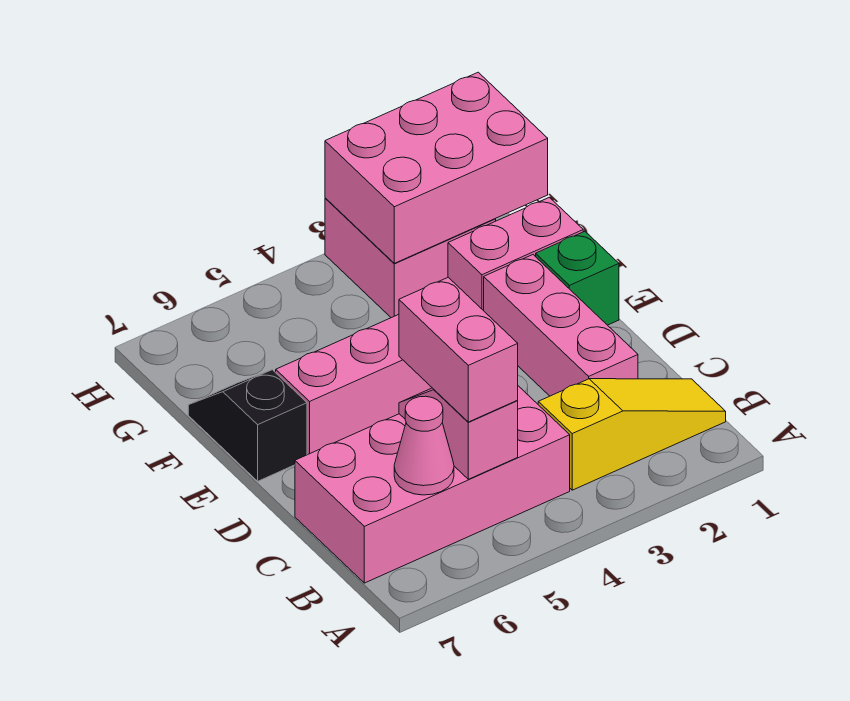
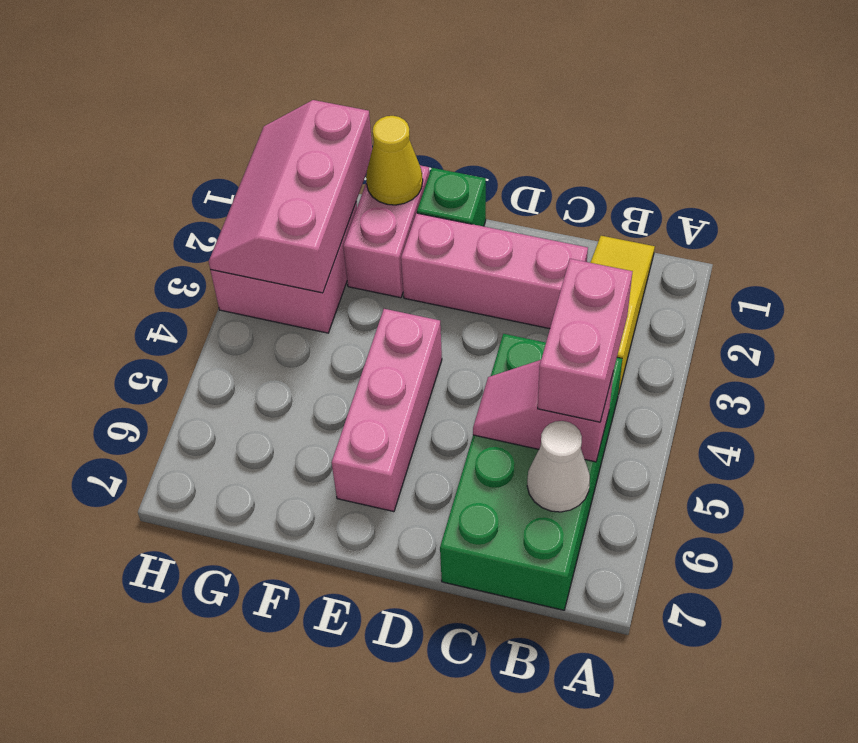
pink 2x4 brick [295,386,570,583] -> green 2x4 brick [440,334,622,610]
pink 1x2 brick [399,277,518,422] -> pink 1x2 brick turned to [538,259,633,422]
pink 1x1 cone [394,396,454,495] -> white 1x1 cone [527,421,590,512]
black 1x2 slope [188,370,307,481] -> none
none -> yellow 1x1 cone [366,116,423,205]
pink 2x3 brick [325,72,548,263] -> pink 2x3 slope [209,100,372,293]

